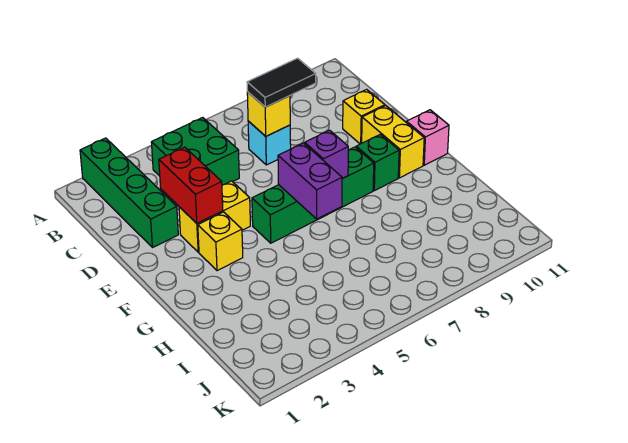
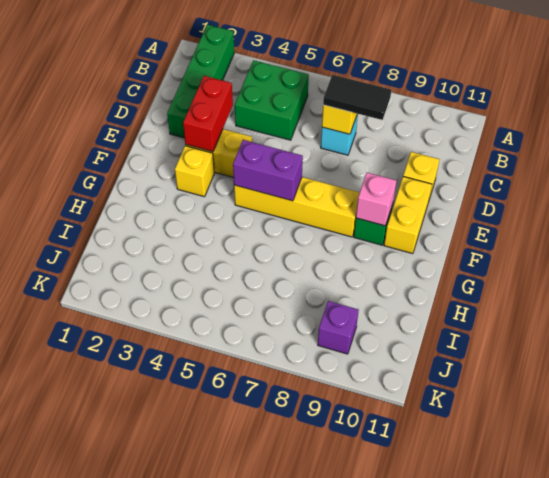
green 1x4 brick [252,147,374,243] -> yellow 1x4 brick [234,177,360,237]
purple 1x2 brick [278,143,342,219] -> purple 1x2 brick turned to [233,140,303,201]
purple 1x1 brick [305,130,348,178] -> purple 1x1 brick moved to [318,301,359,354]
pink 1x1 brick [407,110,449,165] -> pink 1x1 brick moved to [356,173,397,226]

